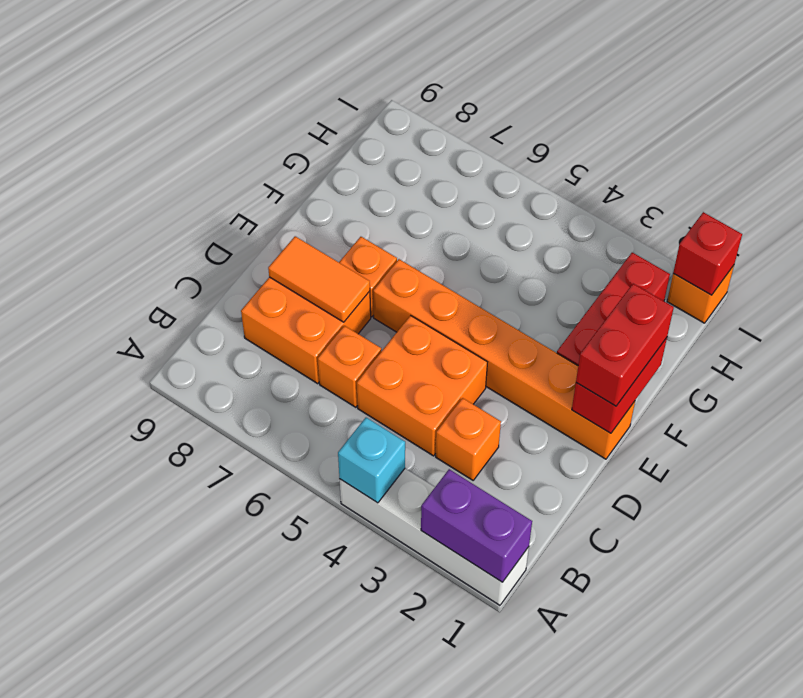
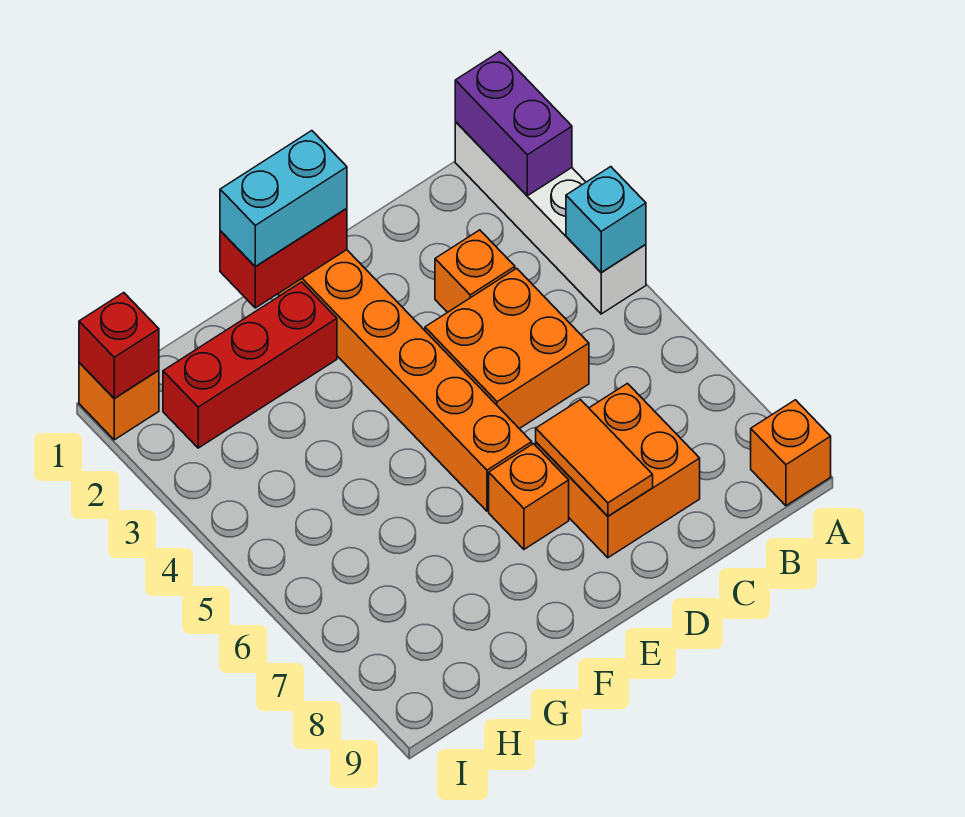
orange 1x1 brick [318,326,381,407] -> orange 1x1 brick moved to [751,400,831,506]
red 1x2 brick [576,284,674,406] -> cyan 1x2 brick [220,131,347,267]

